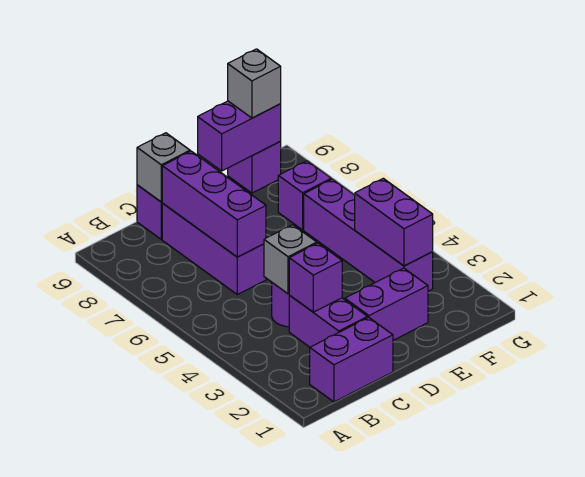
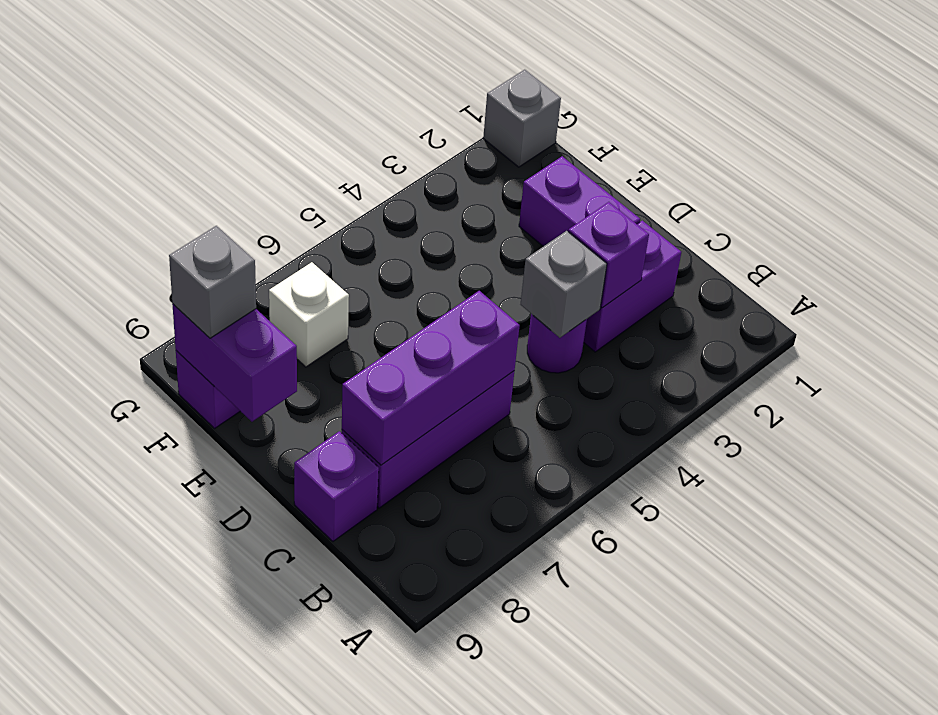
purple 1x2 brick [310,317,393,402] -> none
grey 1x1 brick [137,133,190,202] -> grey 1x1 brick moved to [483,70,561,167]
purple 1x4 brick [304,179,433,291] -> none
purple 1x2 brick [355,178,433,266] -> none
purple 1x1 brick [278,161,331,230] -> white 1x1 brick [269,262,349,367]

